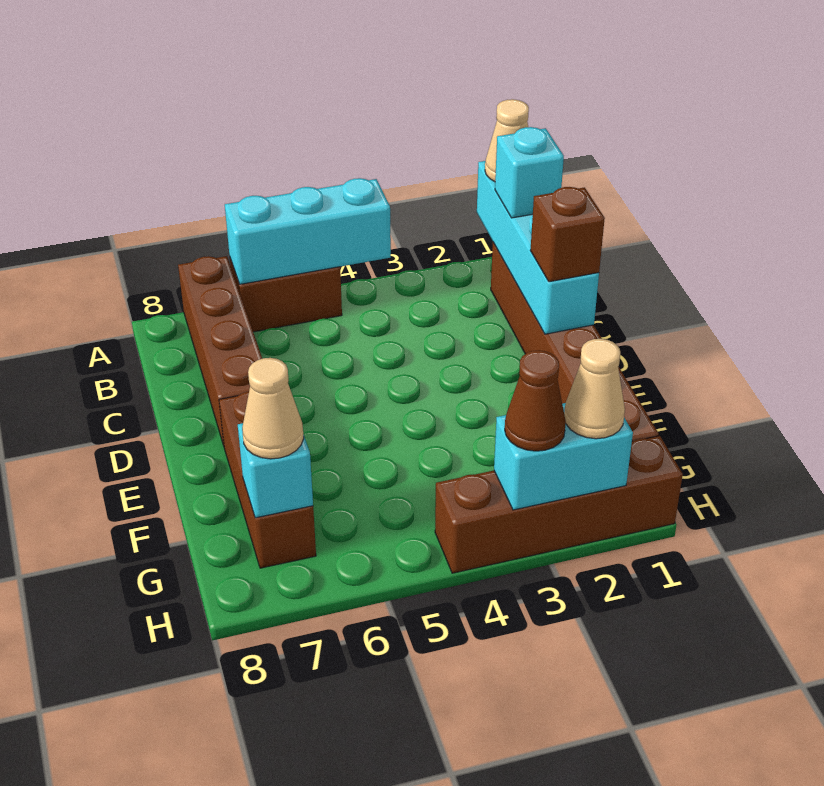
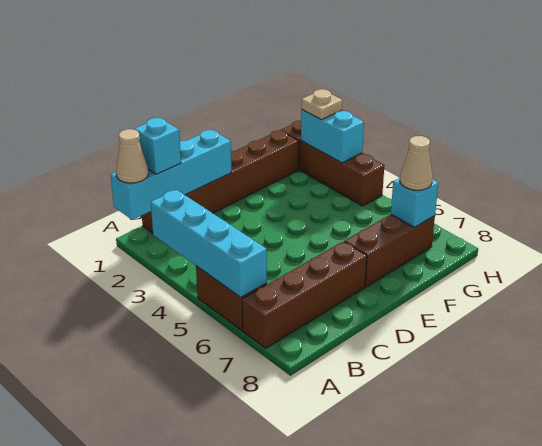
cyan 1x3 brick [225,178,391,284] -> cyan 1x4 brick [151,190,267,297]
brown 1x1 brick [530,187,605,282] -> none
tan 1x1 cone [564,339,625,439] -> tan 1x1 plate [301,89,343,120]
brown 1x1 cone [505,350,566,451] -> none

